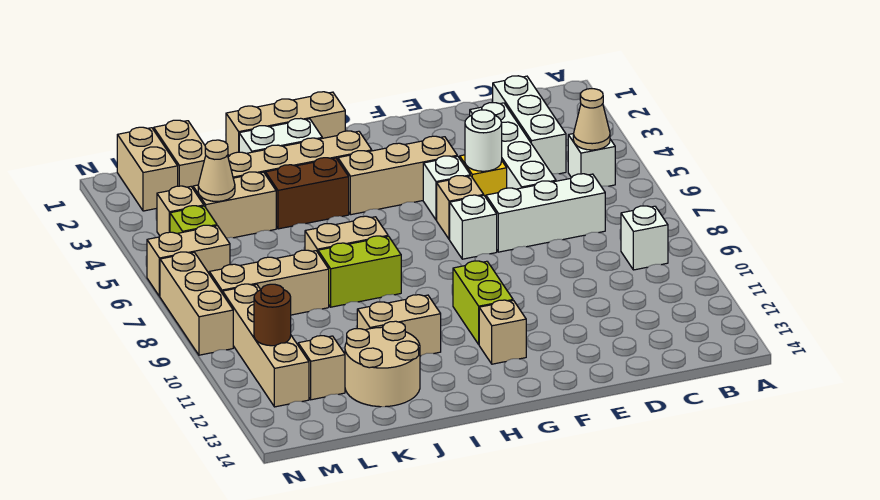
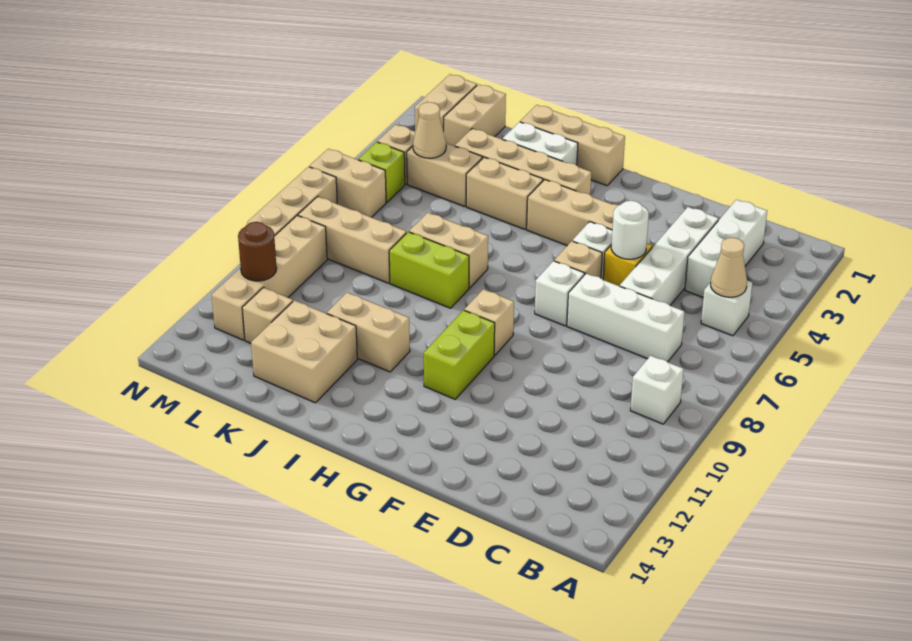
tan 1x1 brick [479,300,526,364] -> tan 1x1 brick moved to [464,289,514,355]
brown 1x2 brick [265,158,349,229] -> tan 1x2 brick [466,157,543,229]
tan 2x2 round brick [345,321,420,407] -> tan 2x2 brick [251,300,357,403]

